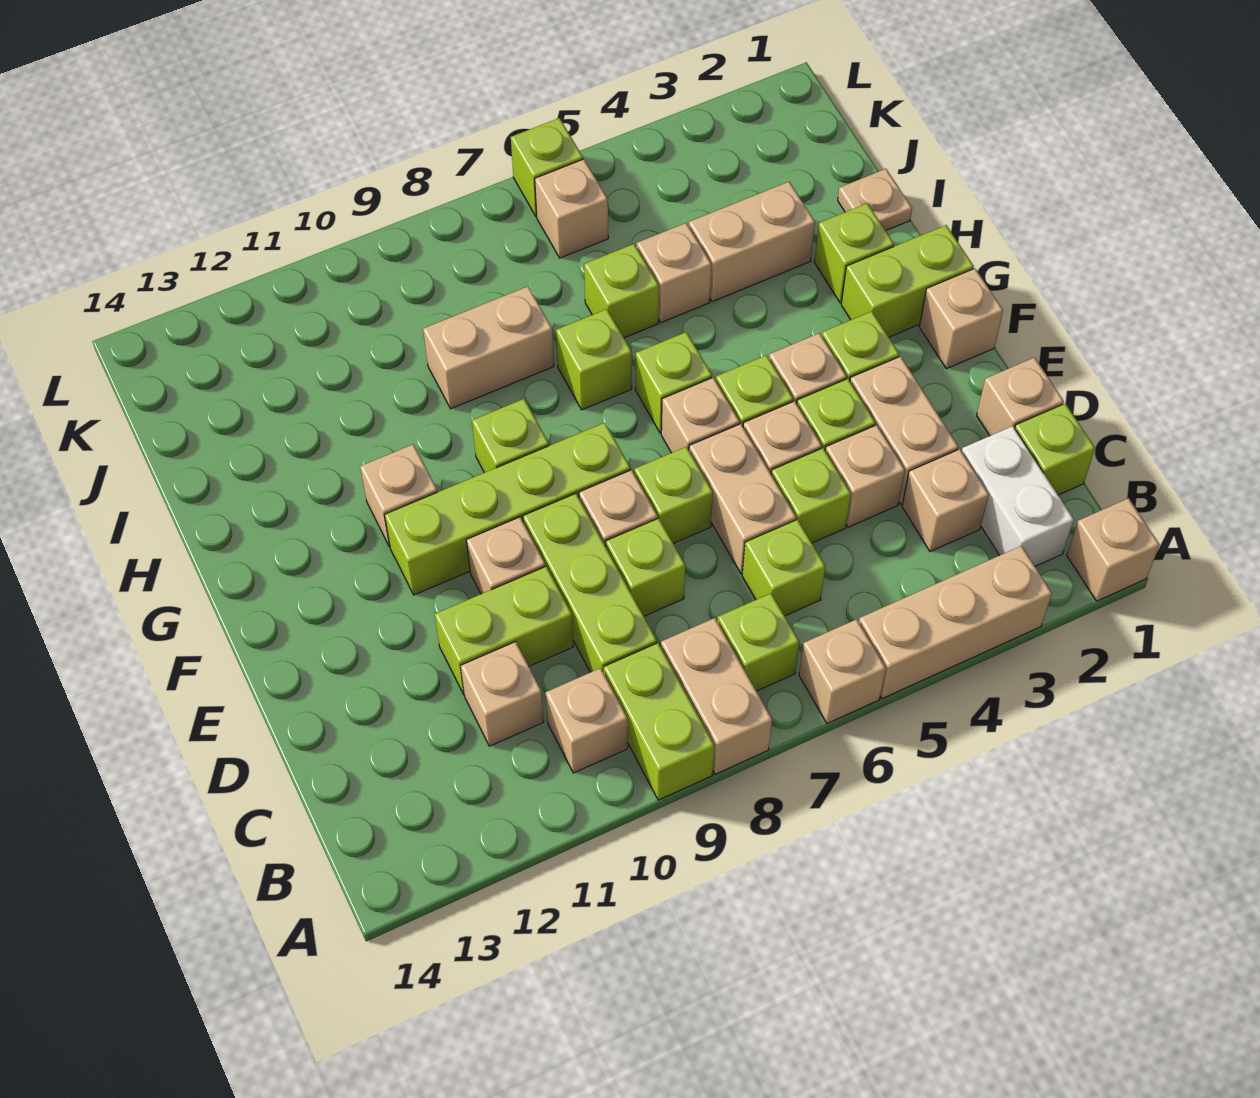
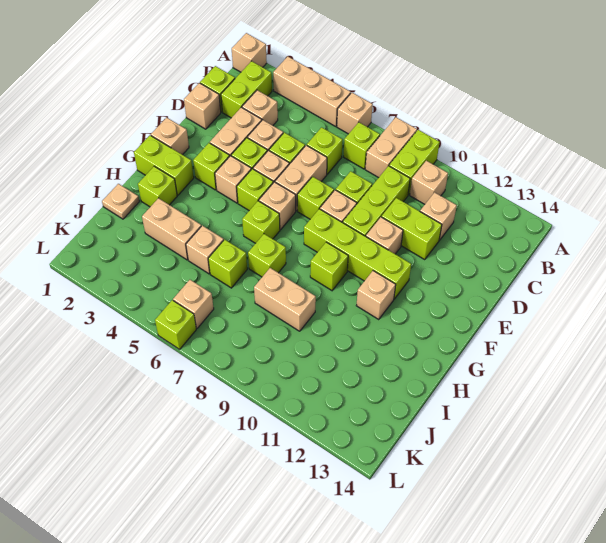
white 1x2 brick [962,426,1074,566] -> lime 1x2 brick [221,61,272,118]

